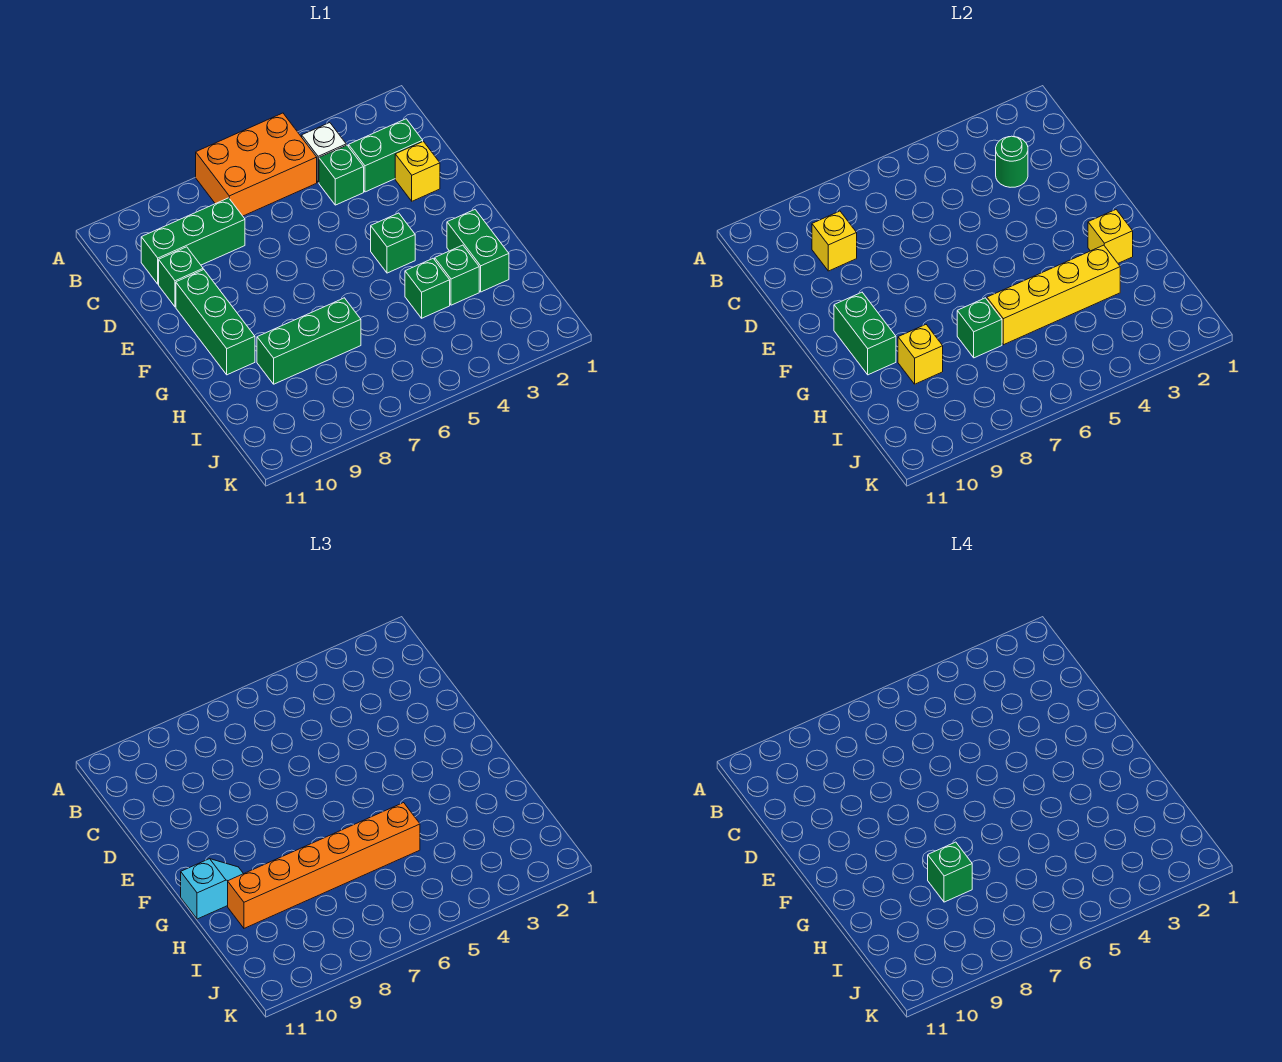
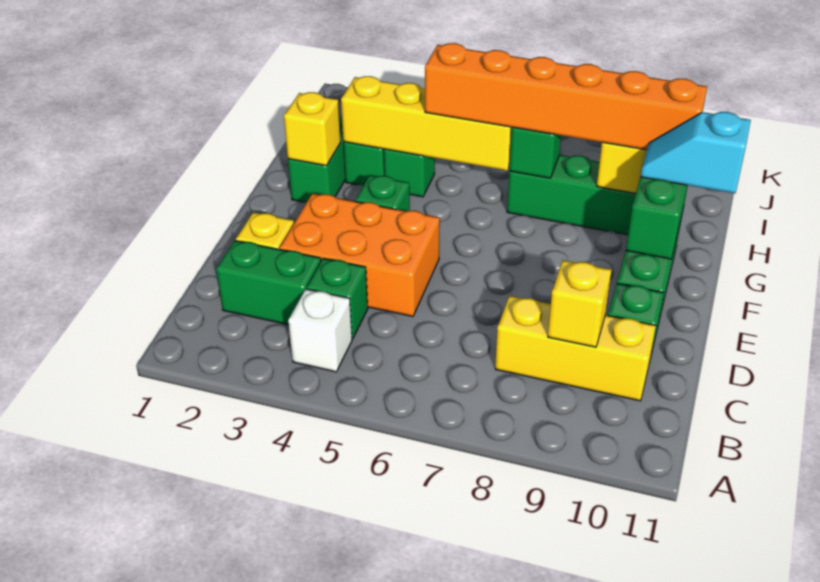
orange 2x3 brick [196,113,317,216] -> orange 2x3 brick moved to [279,194,440,316]
green 1x1 round brick [996,136,1028,187] -> none
green 1x3 brick [141,198,245,284] -> yellow 1x3 brick [495,296,656,401]
green 1x1 brick [928,842,972,902] -> none

